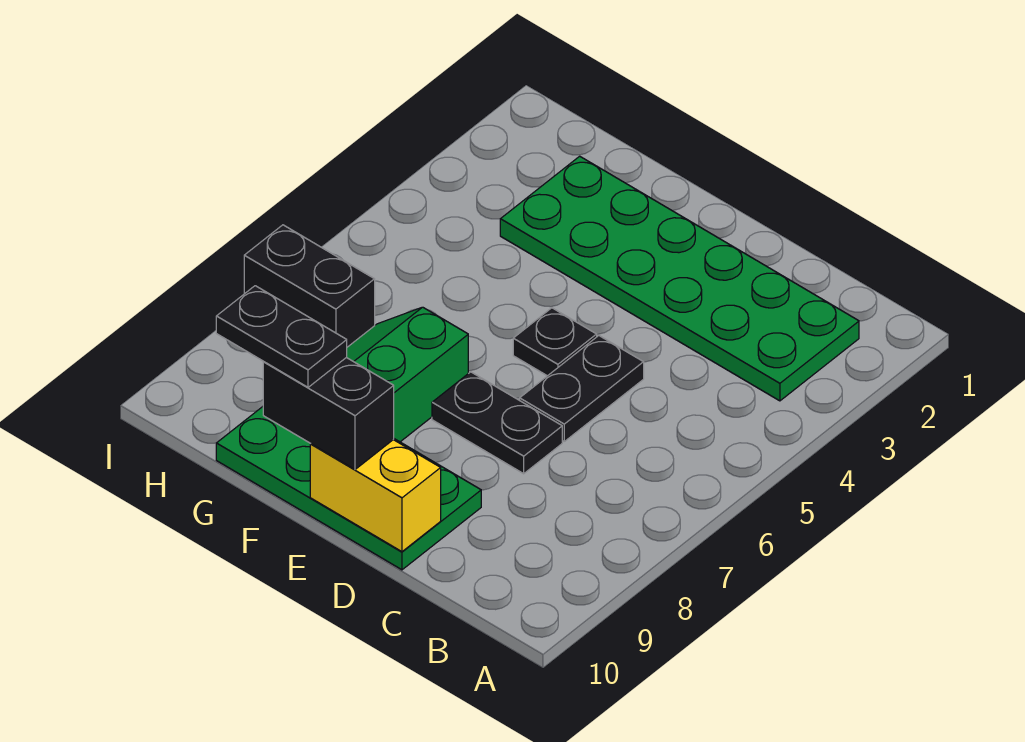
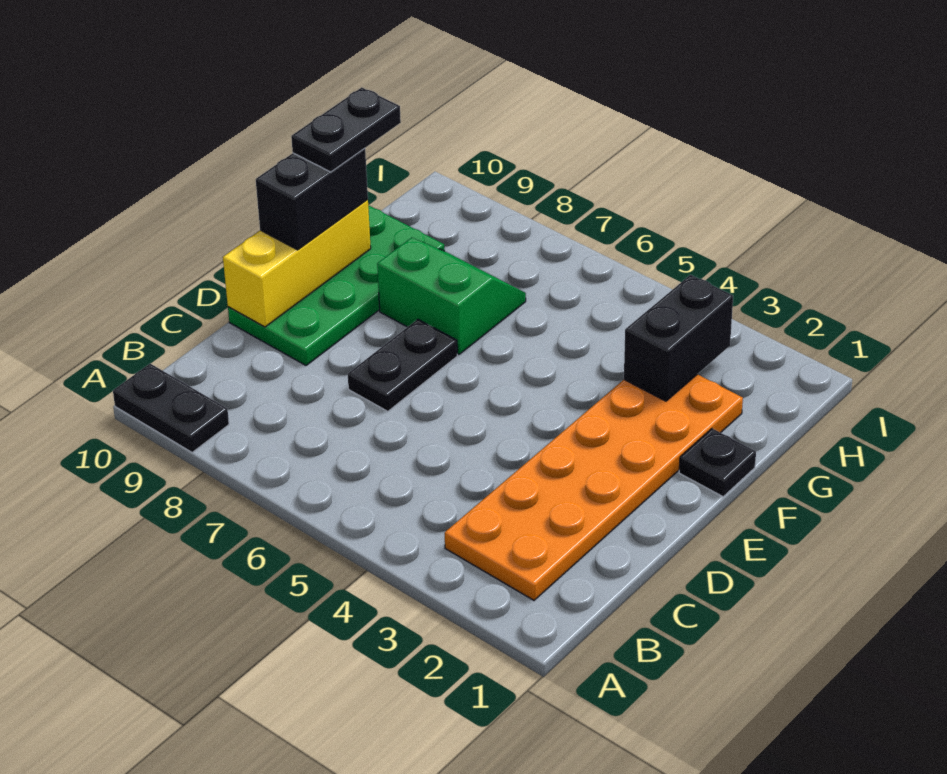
green 2x6 plate [500,156,859,401] -> orange 2x6 plate [445,374,743,600]
black 1x2 plate [520,336,644,441] -> black 1x2 plate moved to [113,364,229,452]
yellow 1x2 brick [310,440,441,552] -> yellow 1x3 brick [223,200,371,327]
black 1x1 plate [513,308,597,376] -> black 1x1 plate moved to [679,429,756,497]
black 1x2 brick [244,225,375,347] -> black 1x2 brick moved to [624,275,733,401]

